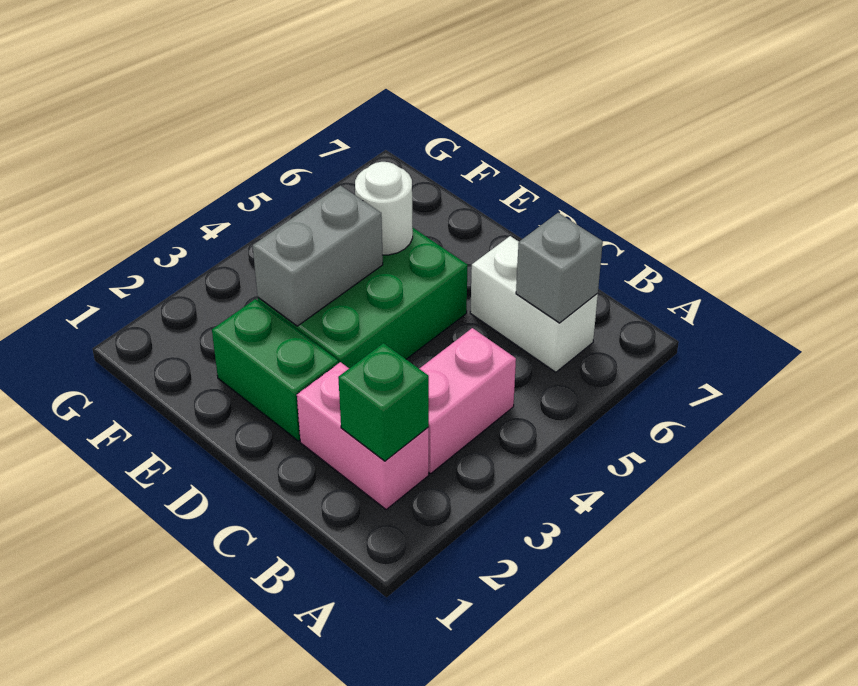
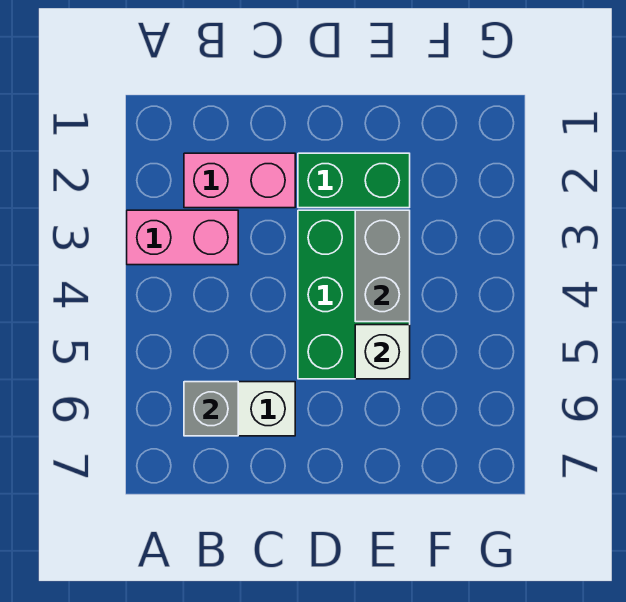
green 1x1 brick [338,343,429,461] -> none
pink 1x2 brick [419,328,516,473] -> pink 1x2 brick turned to [127,210,238,265]
white 1x1 round brick [355,162,413,255] -> white 1x1 brick [355,325,410,379]

